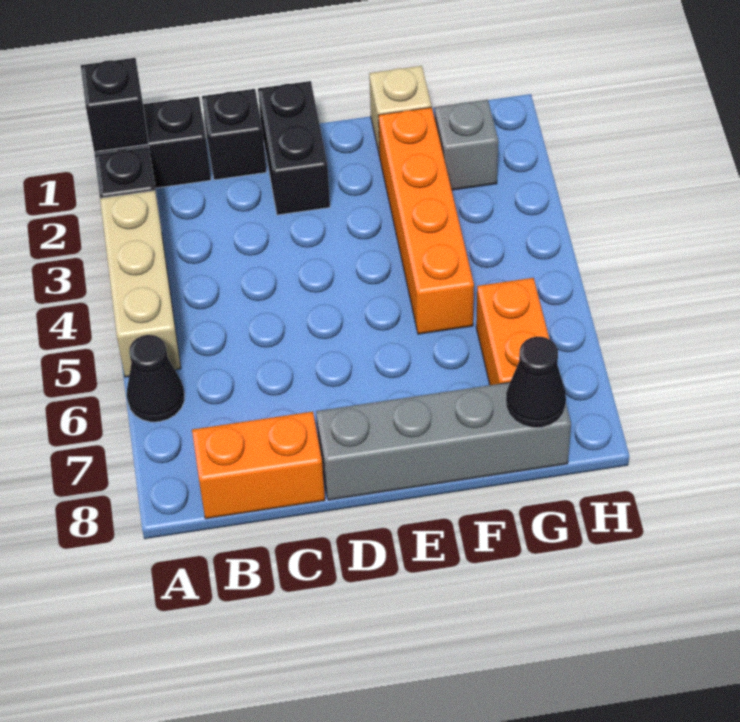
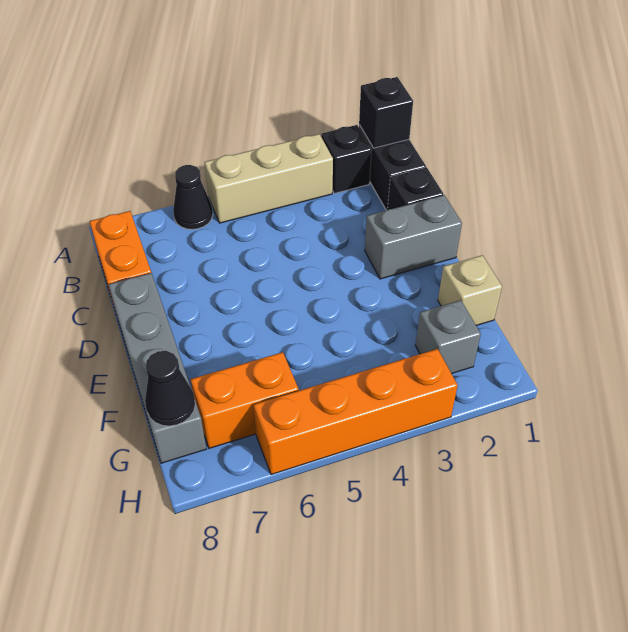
black 1x2 brick [258,81,330,215] -> grey 1x2 brick [365,195,462,279]
orange 1x4 brick [378,107,474,334] -> orange 1x4 brick moved to [254,349,458,475]

